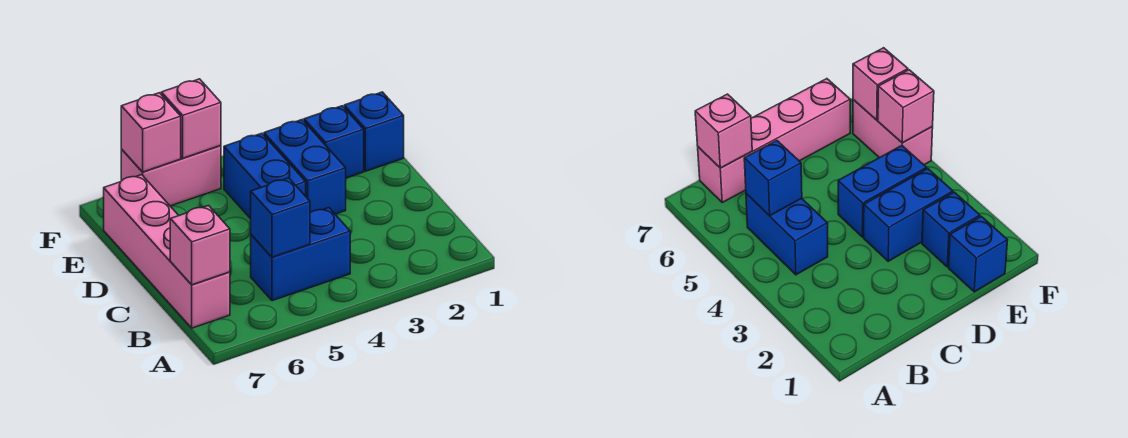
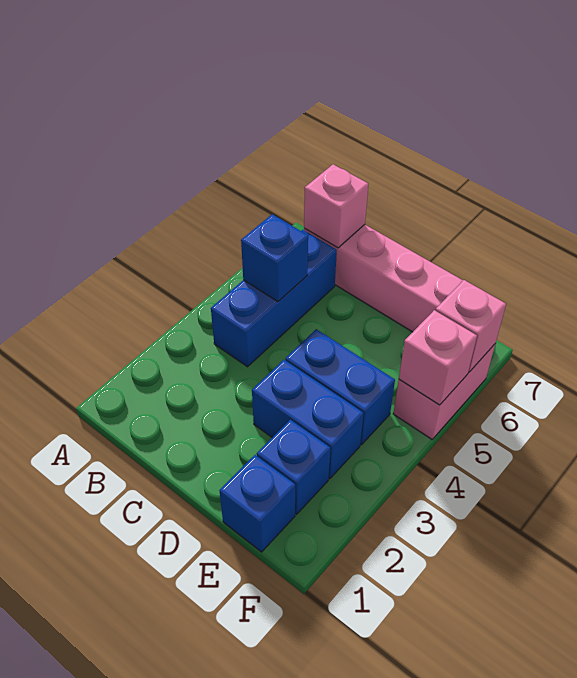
blue 1x2 brick [251,208,350,301] -> blue 1x3 brick [211,230,337,367]

